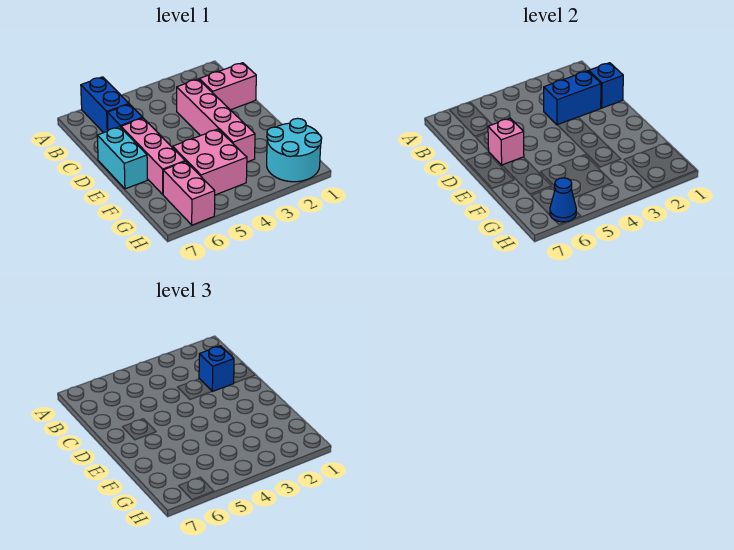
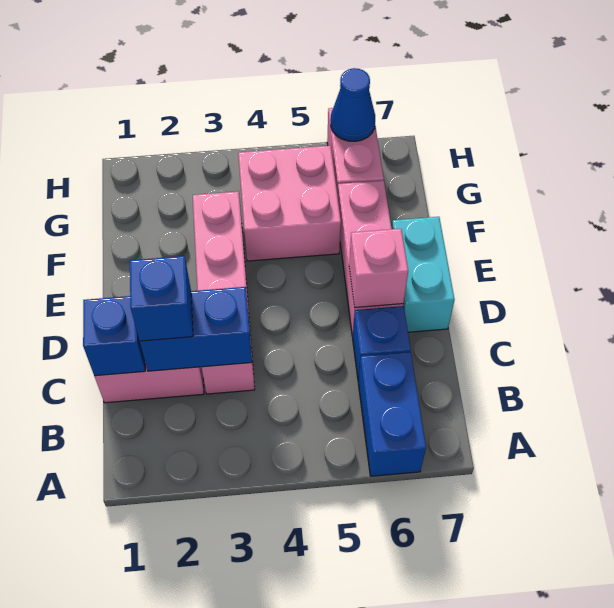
cyan 2x2 round brick [267,118,322,182] -> none

